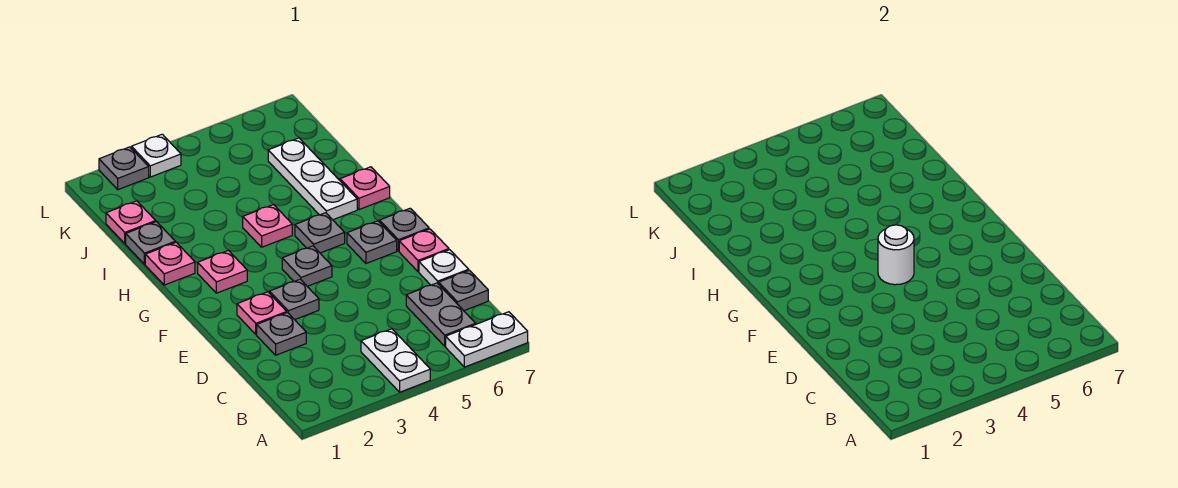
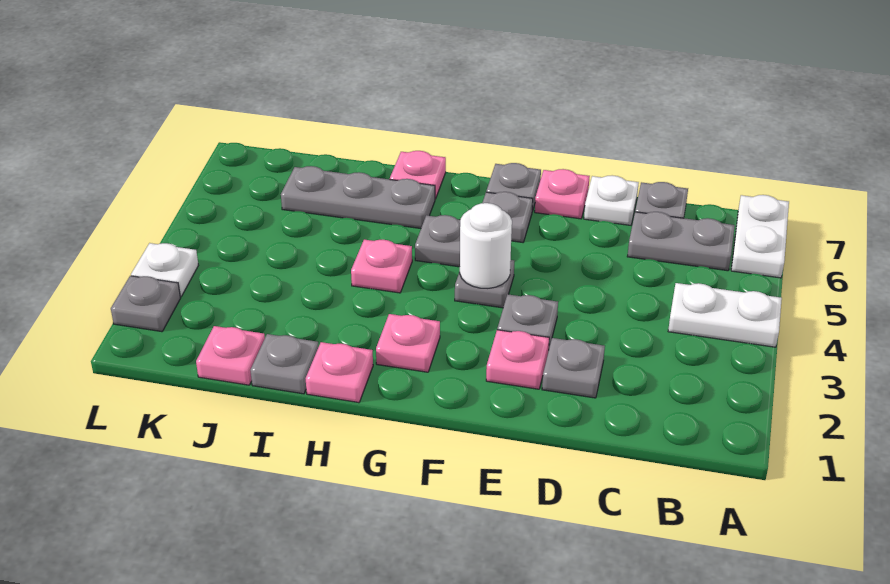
white 1x3 plate [268,138,357,220] -> grey 1x3 plate [281,166,435,229]

